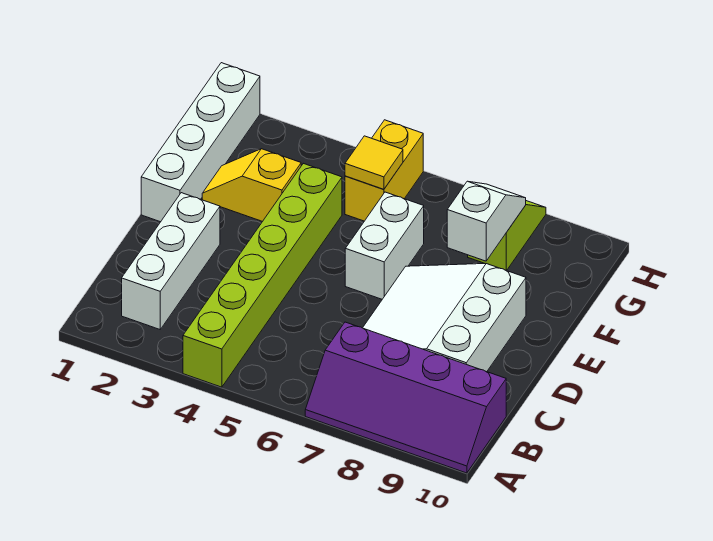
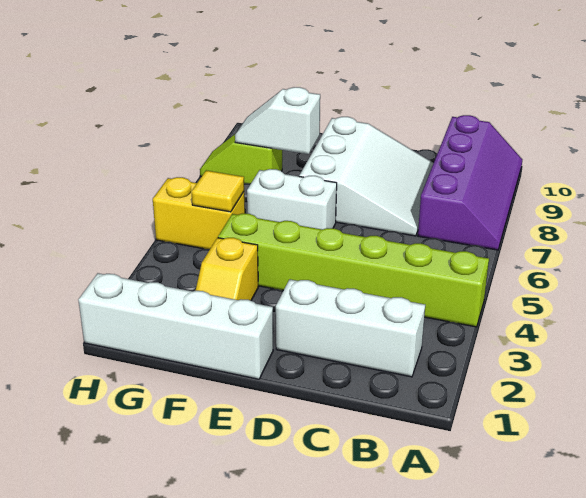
white 3x3 slope [363,264,526,372] -> white 3x3 slope turned to [299,117,434,236]

